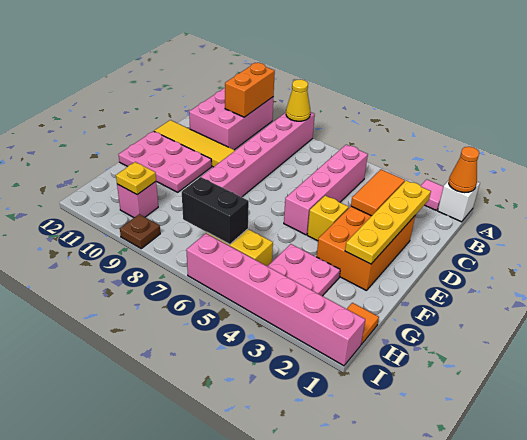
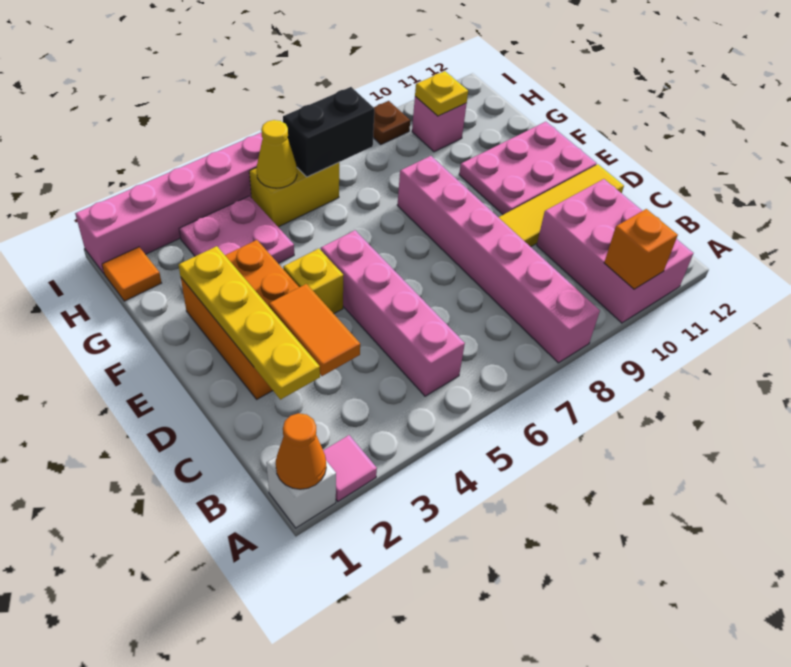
yellow 1x1 cone [286,79,310,121] -> yellow 1x1 cone moved to [256,120,297,188]
orange 1x2 brick [225,63,275,117] -> orange 1x1 brick [604,209,678,289]

